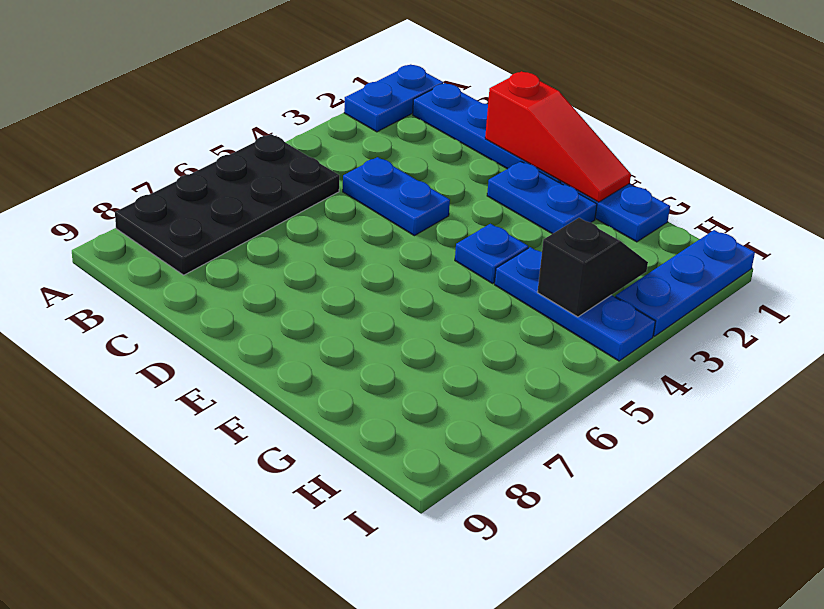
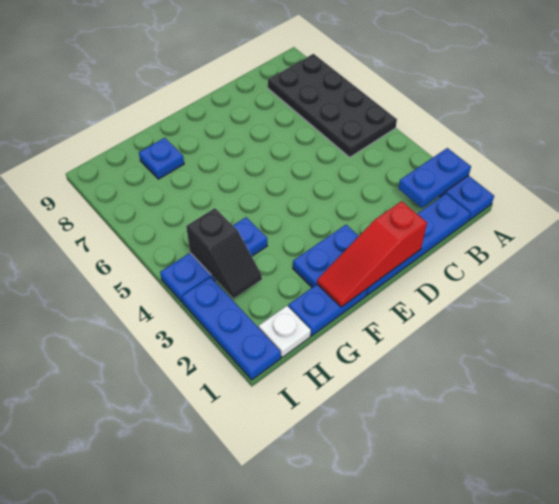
blue 1x2 plate [343,157,450,236] -> blue 1x2 plate moved to [398,148,471,208]
blue 1x1 plate [455,224,528,283] -> blue 1x1 plate moved to [139,138,184,179]
none -> white 1x1 plate [259,306,311,357]

